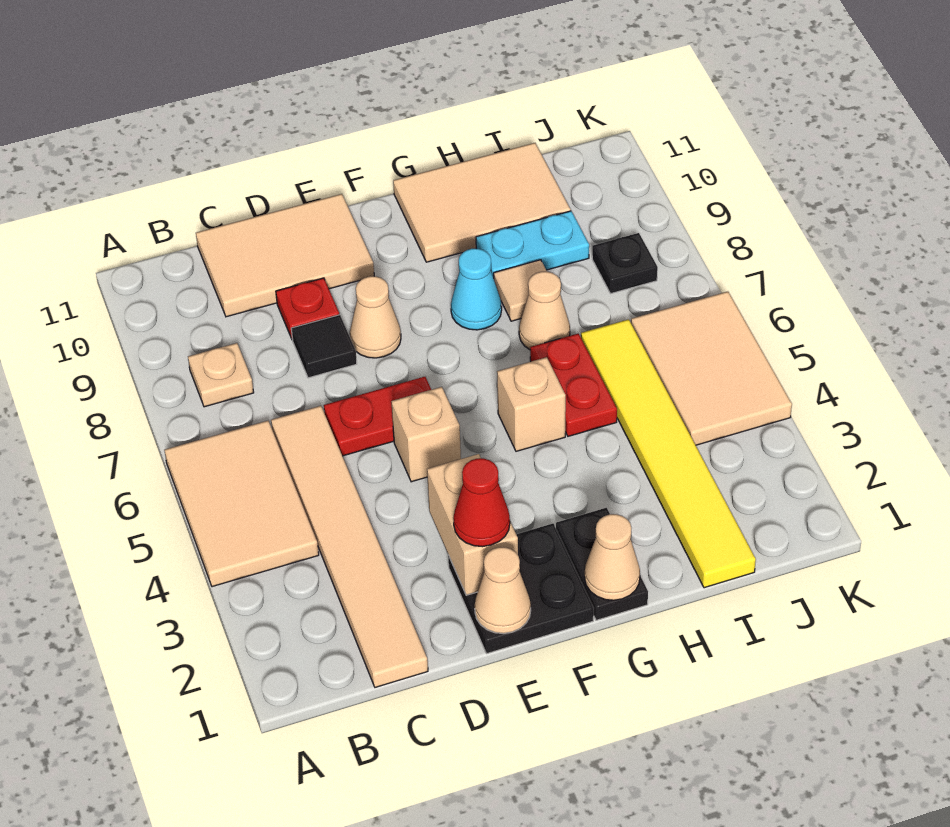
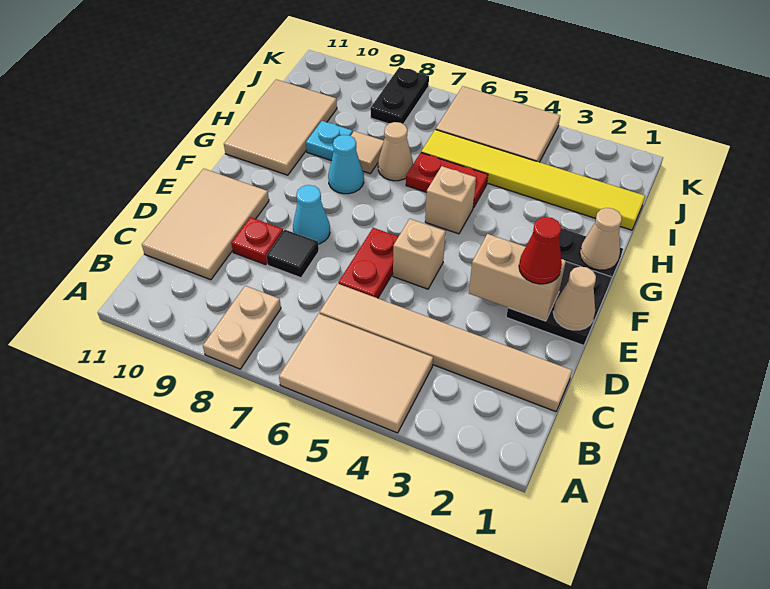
tan 1x1 plate [188,343,254,407] -> tan 1x2 plate [203,286,281,369]
tan 1x1 cone [350,276,401,358] -> cyan 1x1 cone [293,185,330,244]
cyan 1x2 plate [476,211,589,278] -> cyan 1x1 plate [306,121,353,161]
black 1x1 plate [592,233,658,294] -> black 1x2 plate [370,67,429,124]

